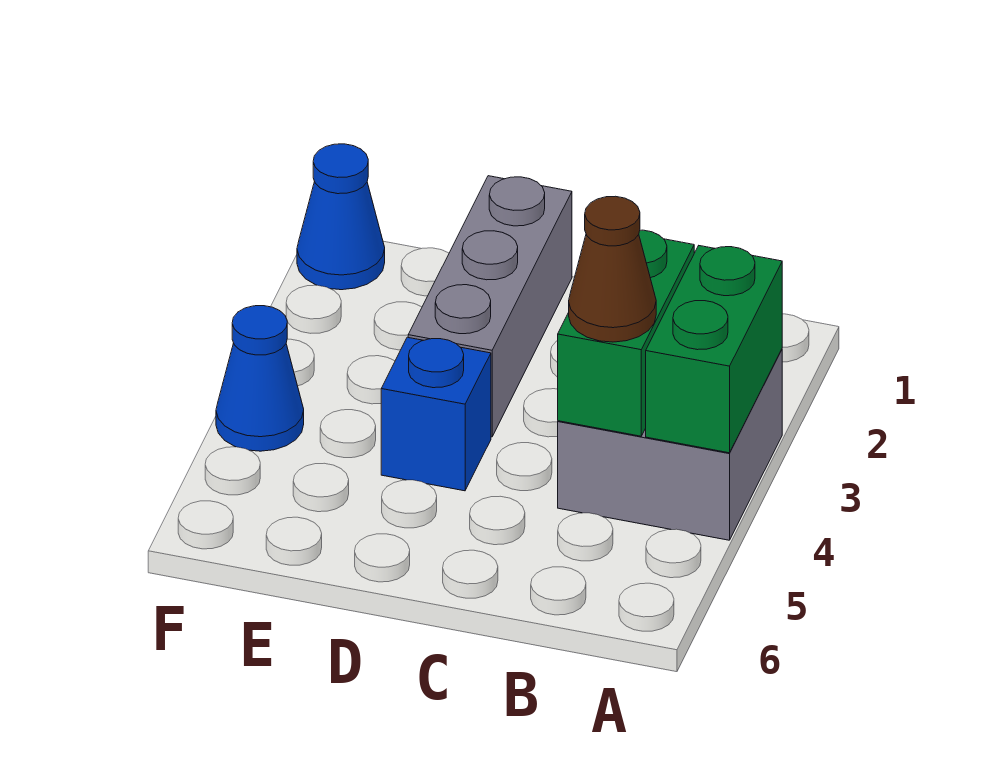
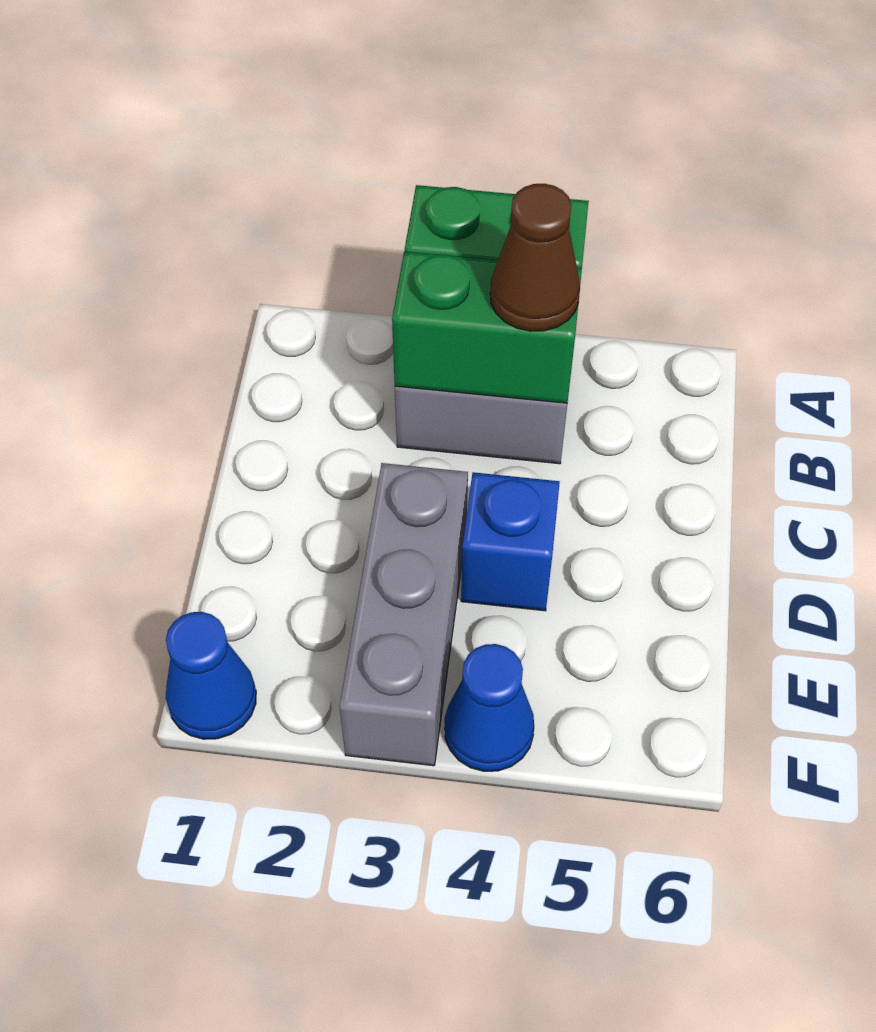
grey 1x3 brick [408,176,572,437] -> grey 1x3 brick turned to [339,463,468,766]

